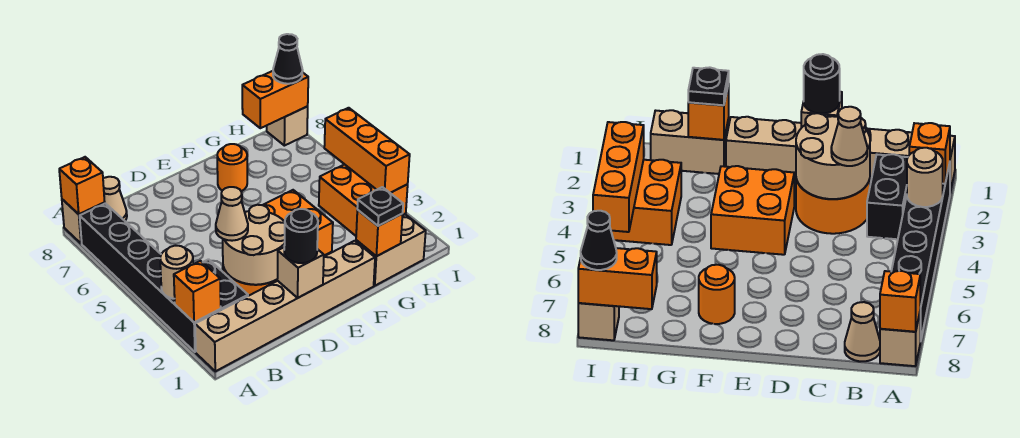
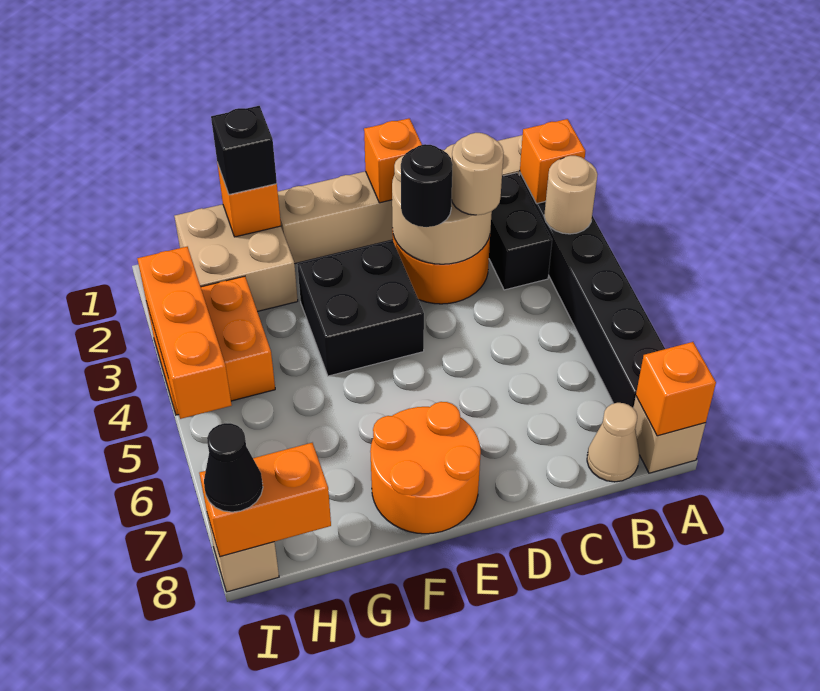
tan 1x1 cone [216,187,248,241] -> tan 1x1 round brick [451,133,504,215]
tan 1x1 brick [277,248,324,298] -> orange 1x1 brick [364,118,422,203]
black 1x1 round brick [284,209,318,263] -> black 1x1 round brick moved to [401,144,453,227]
orange 2x2 brick [263,190,333,255] -> black 2x2 brick [297,241,424,376]
orange 1x1 round brick [217,144,247,191] -> orange 2x2 round brick [370,402,481,534]
tan 1x2 brick [356,215,426,286] -> tan 2x2 brick [174,204,298,312]
black 1x1 plate [357,187,403,226] -> black 1x1 brick [211,106,277,195]

